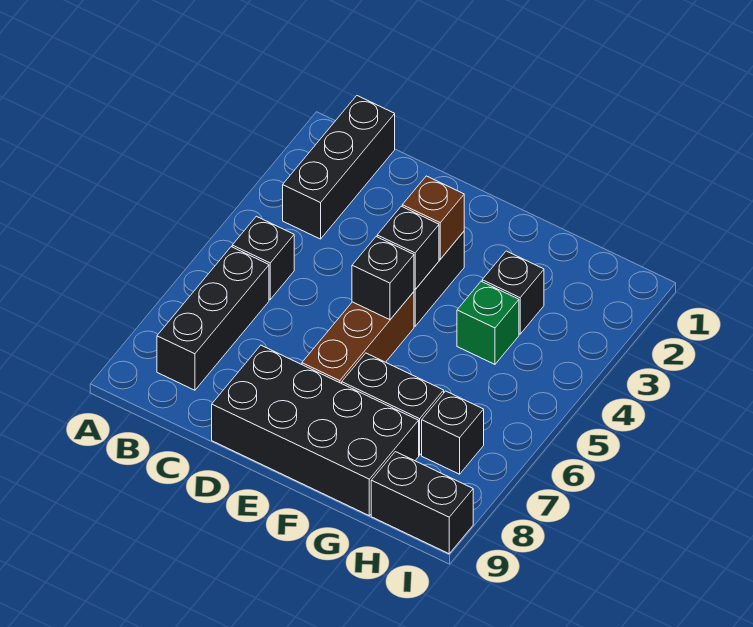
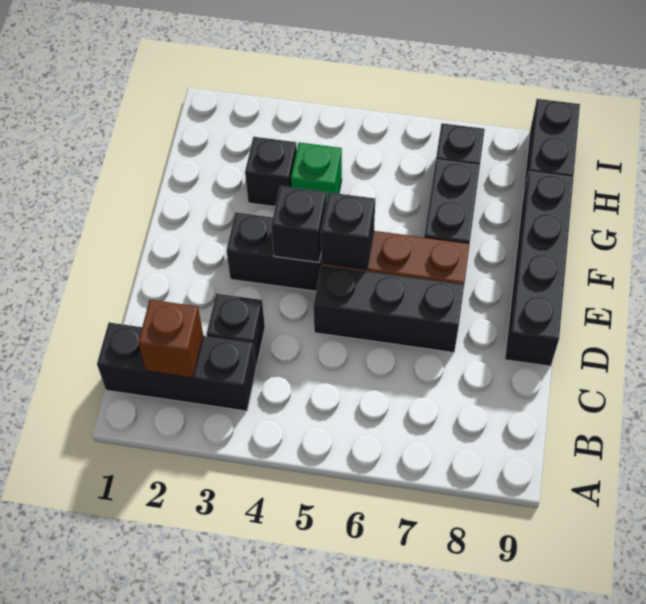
black 1x1 brick [232,216,294,299] -> black 1x1 brick moved to [207,294,265,367]
black 1x3 brick [157,247,269,390] -> black 1x3 brick moved to [313,265,464,353]
black 2x4 brick [212,345,419,516] -> black 1x4 brick [505,172,573,366]
brown 1x1 brick [402,176,464,259] -> brown 1x1 brick moved to [138,300,203,378]

